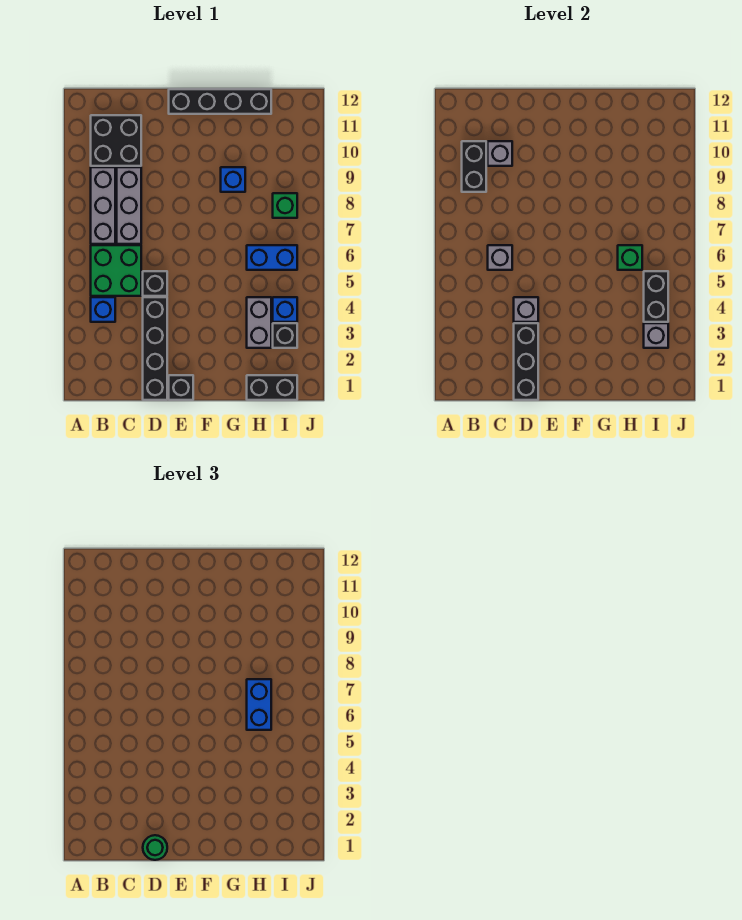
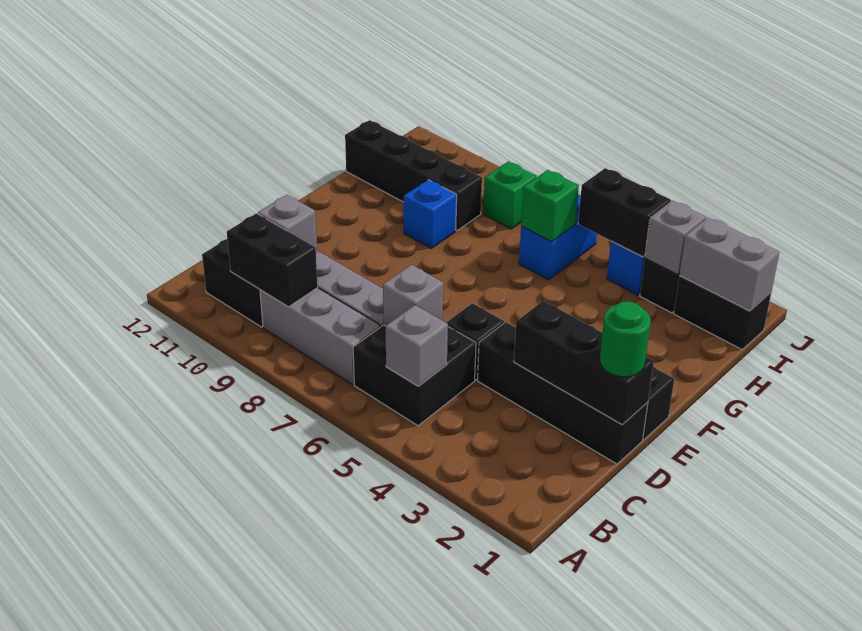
blue 1x1 brick [91,297,115,322] -> none
green 2x2 brick [91,245,141,296] -> black 2x2 brick [353,325,476,426]
grey 1x1 brick [514,297,538,322] -> grey 1x1 brick moved to [386,305,448,386]
black 1x4 brick [169,89,271,114] -> black 1x4 brick turned to [345,120,482,231]
black 1x2 brick [247,375,297,400] -> black 1x2 brick turned to [674,276,771,350]
grey 1x2 brick [247,297,271,348] -> grey 1x2 brick moved to [679,218,779,311]
blue 1x2 brick [247,679,271,730] -> none

